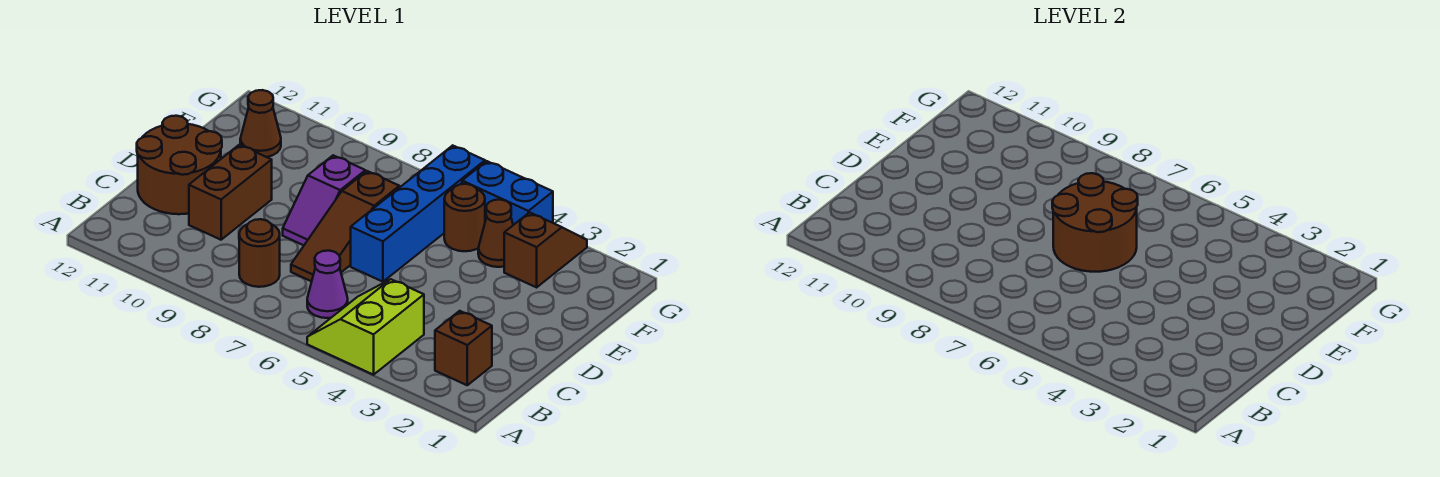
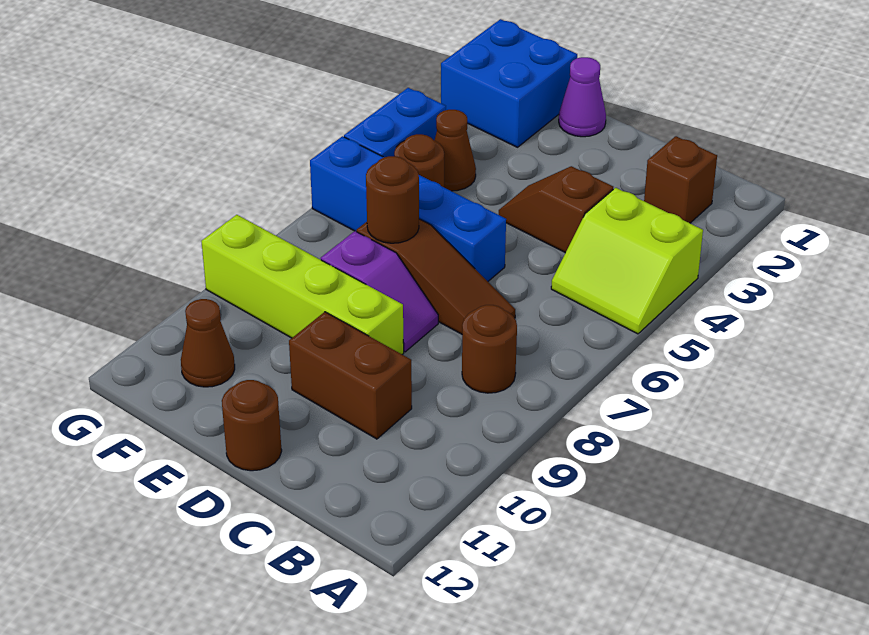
purple 1x1 cone [307,251,348,318] -> purple 1x1 cone moved to [559,57,606,137]
brown 2x2 round brick [137,116,222,214] -> brown 1x1 round brick [222,380,282,471]
brown 2x2 round brick [1052,173,1138,272] -> brown 1x1 round brick [366,156,419,243]
none -> lime 1x4 brick [201,215,404,354]
none -> blue 2x2 brick [441,19,577,147]
brown 1x2 slope [504,212,587,287] -> brown 1x2 slope moved to [499,166,613,253]

